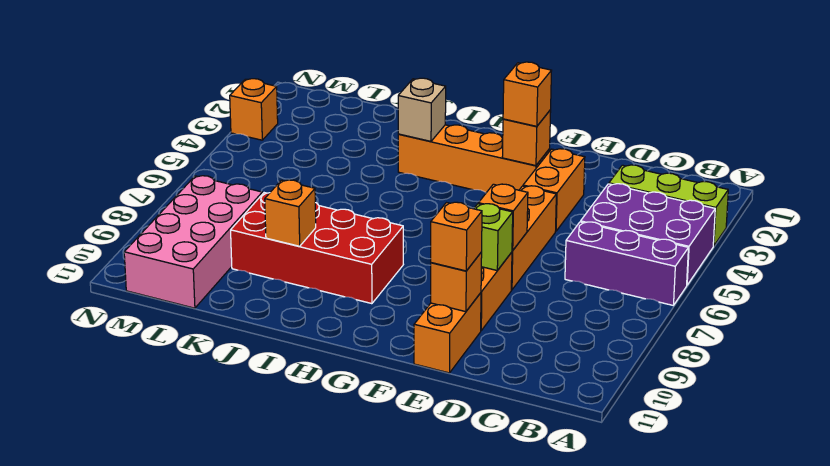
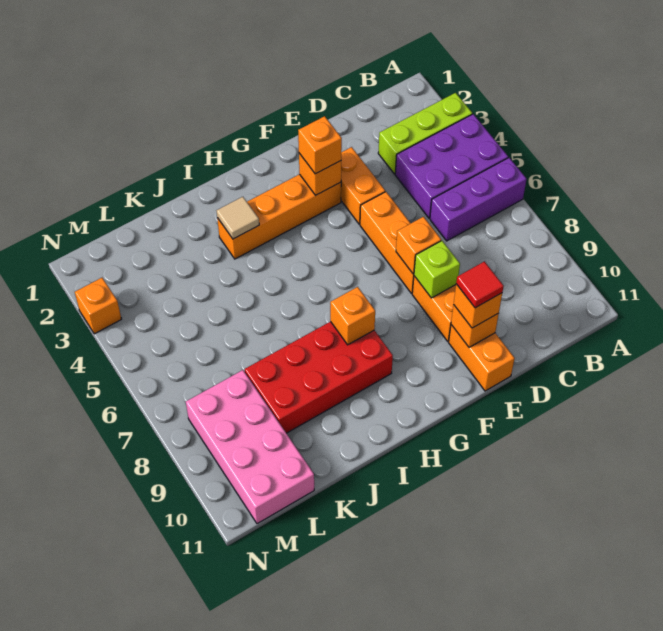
none -> red 1x1 tile [456,262,504,308]
tan 1x1 brick [398,78,446,141] -> tan 1x1 tile [217,197,259,239]
orange 1x1 brick [265,180,316,246] -> orange 1x1 brick moved to [330,287,375,345]

